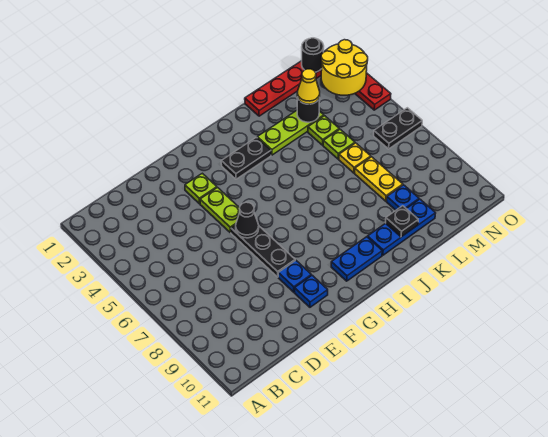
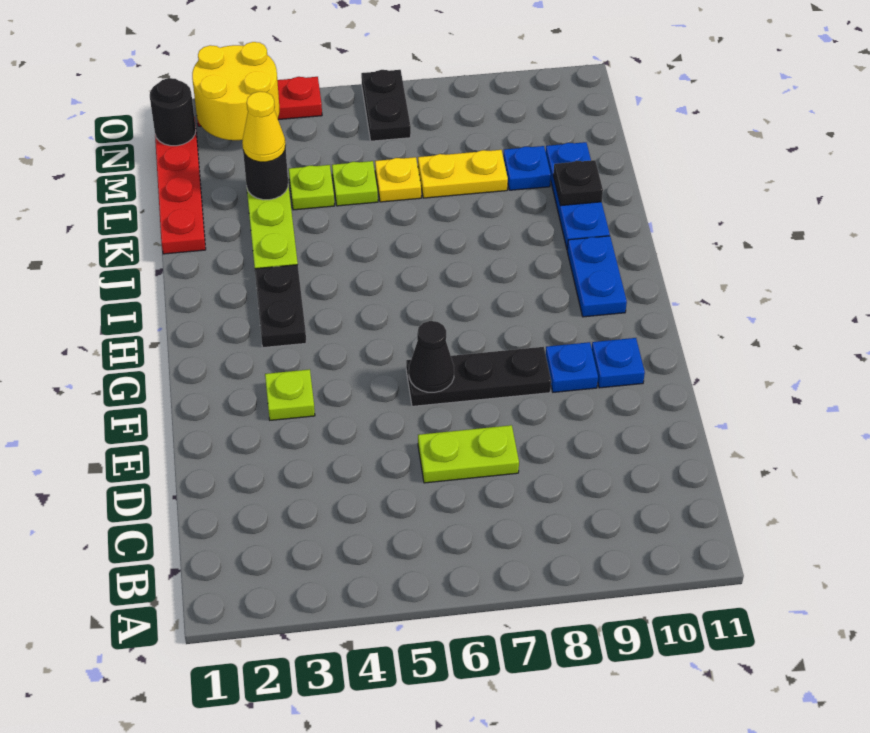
lime 1x2 plate [200,188,240,233] -> lime 1x2 plate moved to [418,425,519,483]

